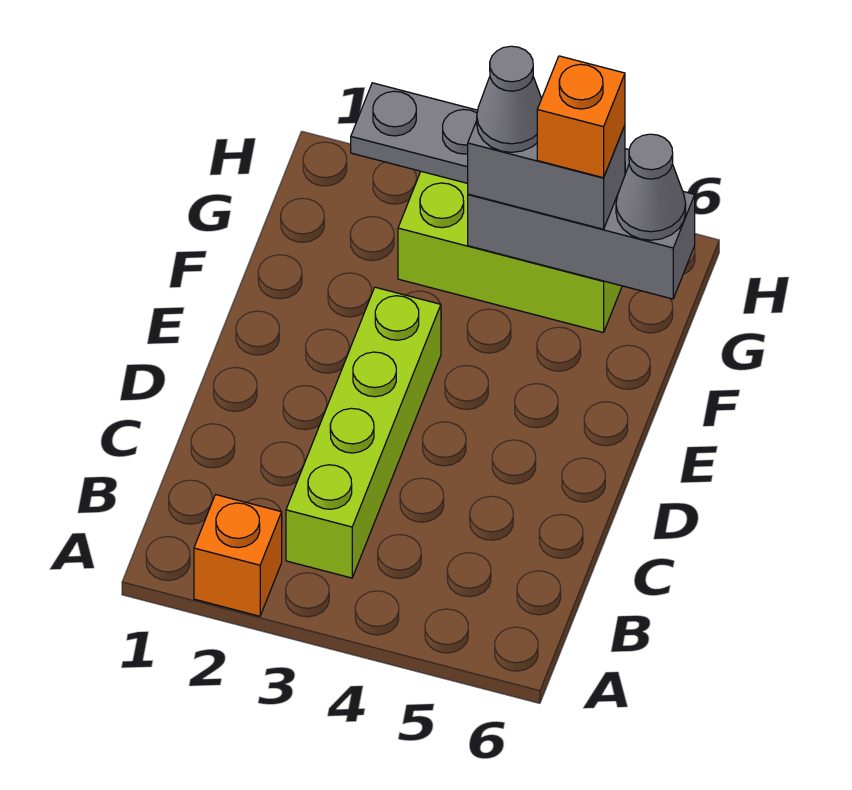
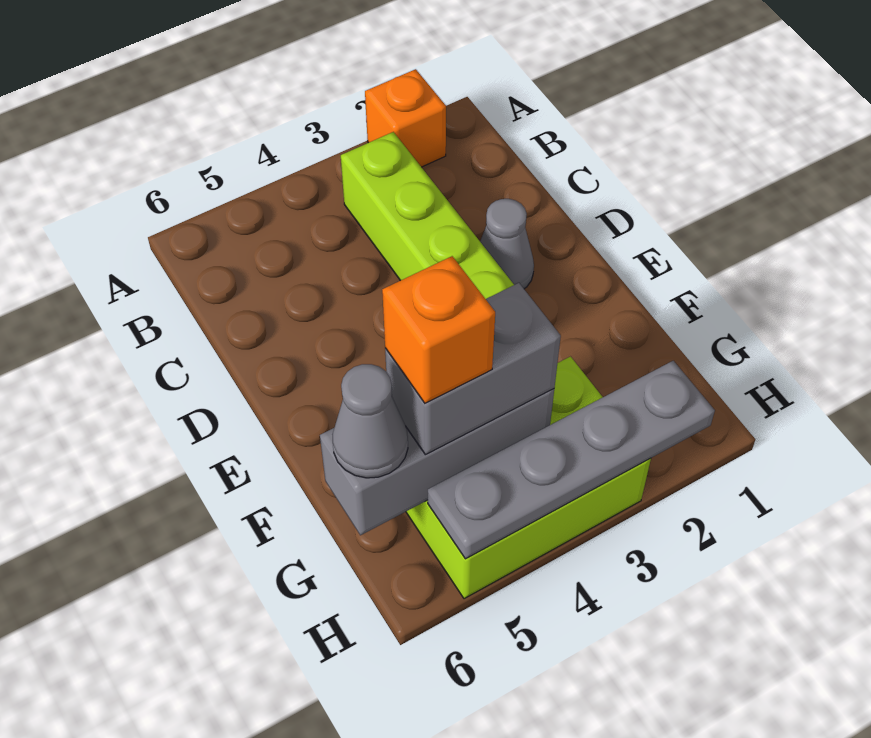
grey 1x1 cone [477,46,542,152] -> grey 1x1 cone moved to [480,199,534,289]

